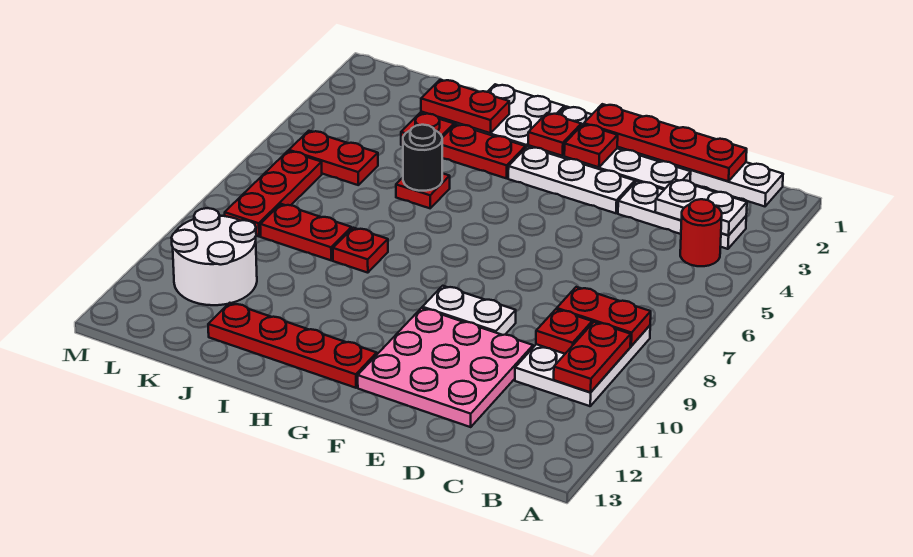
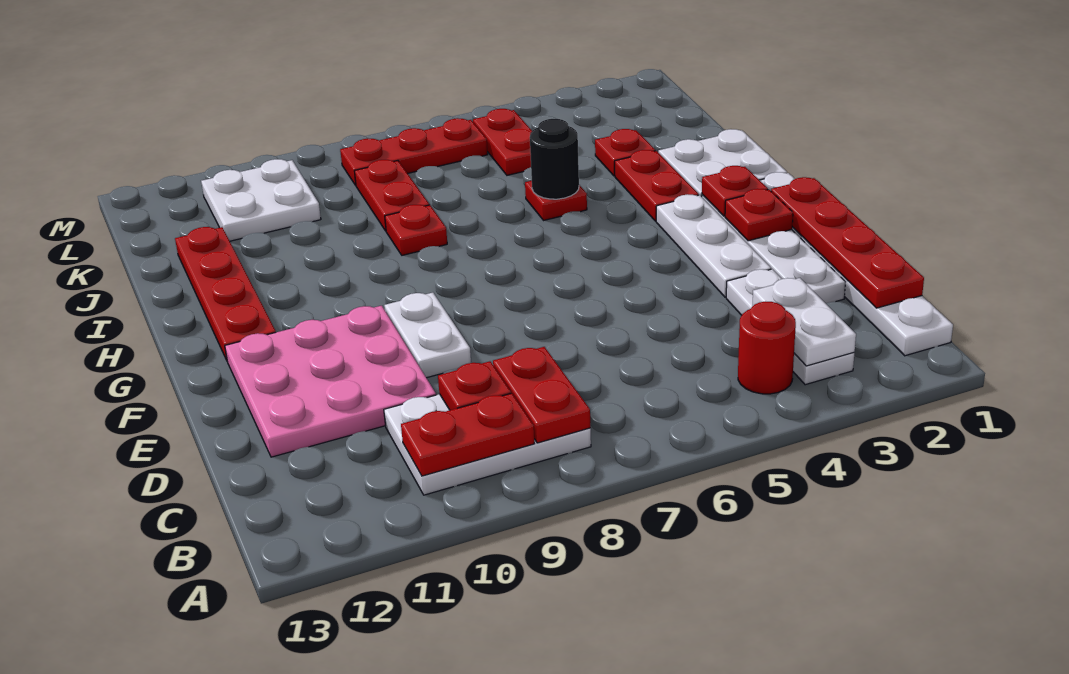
red 1x2 plate [421,80,509,133] -> none
white 2x2 round brick [171,208,257,305] -> white 2x2 plate [201,159,321,241]

